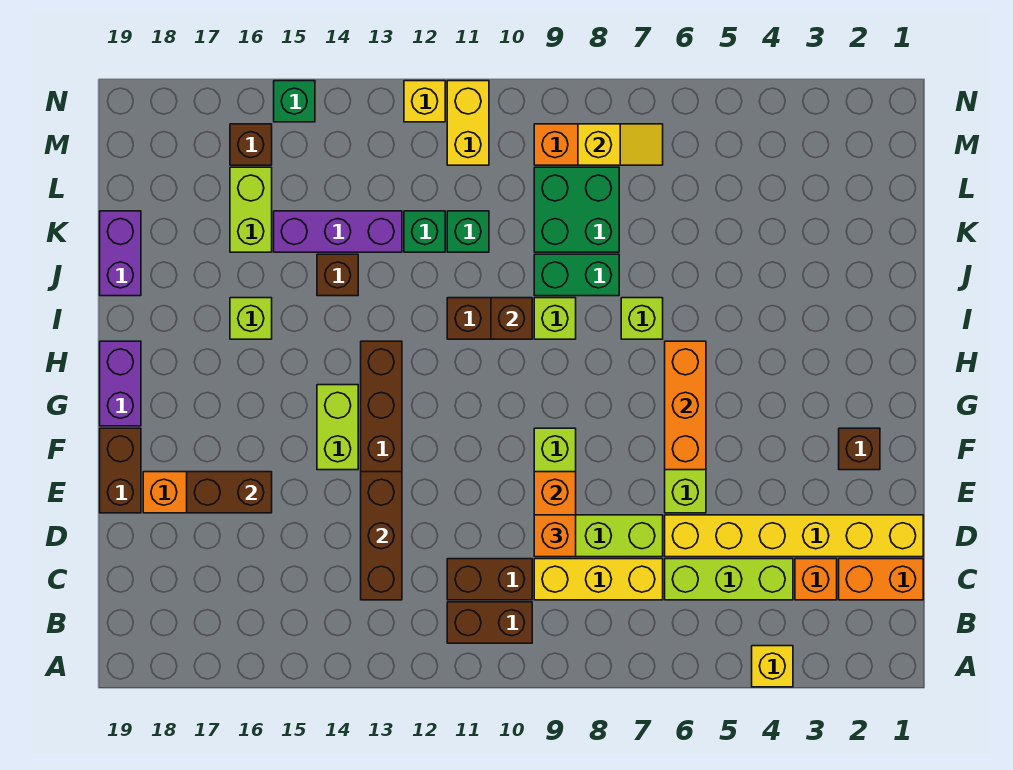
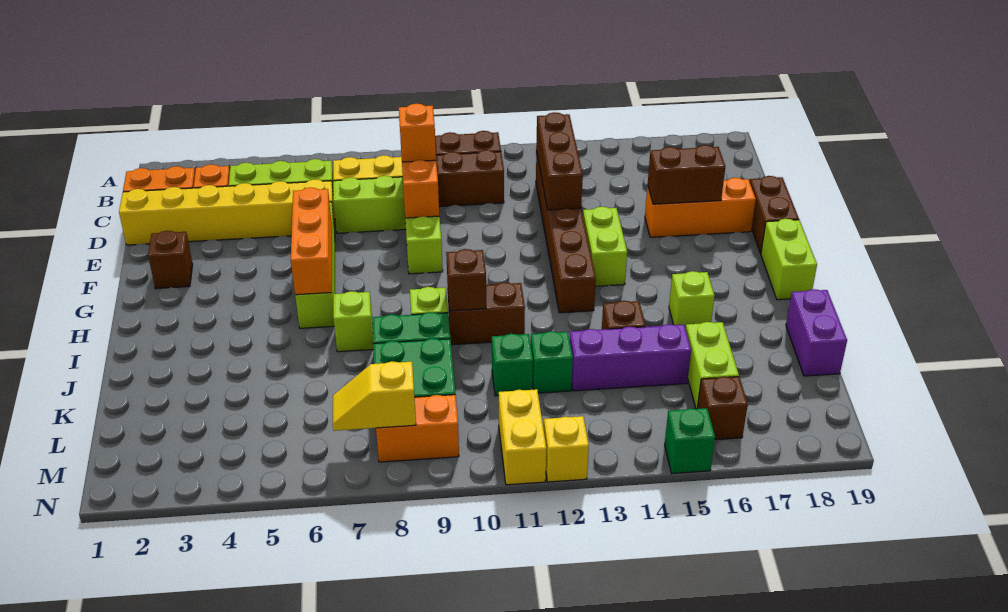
yellow 1x1 brick [752,646,793,687] -> none
purple 1x2 brick [100,341,141,426] -> lime 1x2 brick [761,219,817,300]

